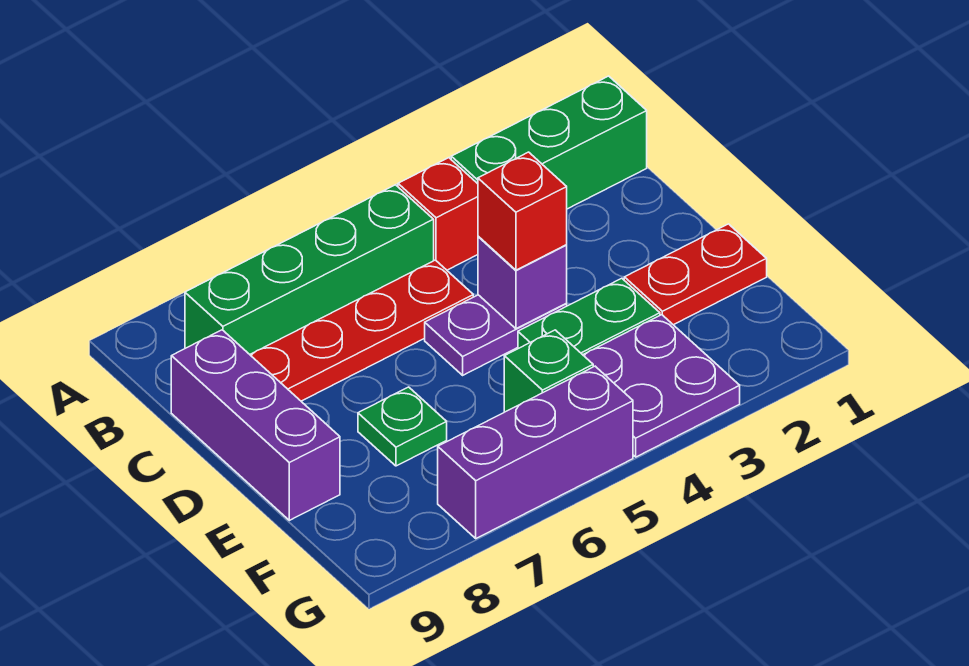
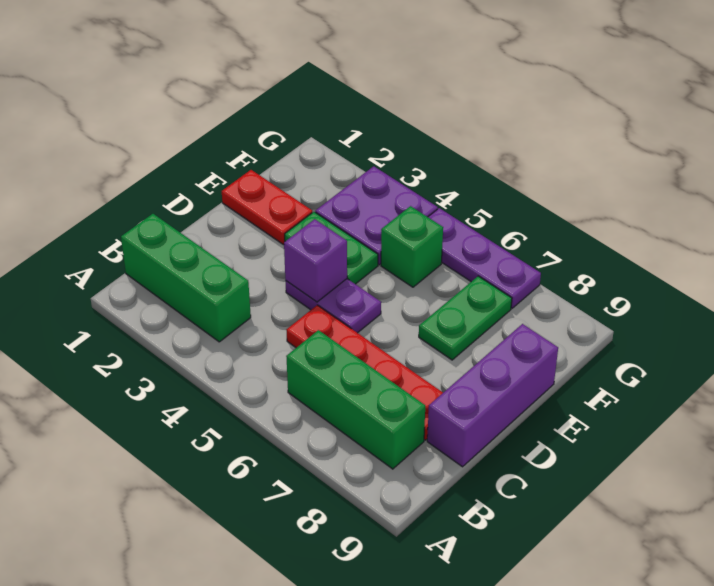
red 1x1 brick [398,158,478,270] -> none
green 1x4 brick [185,185,434,354] -> green 1x3 brick [286,330,425,469]
red 1x1 brick [478,152,567,270] -> none
green 1x1 plate [358,387,447,466] -> green 1x2 plate [419,276,512,360]
purple 1x3 brick [438,366,633,538] -> purple 1x3 plate [428,208,541,308]

